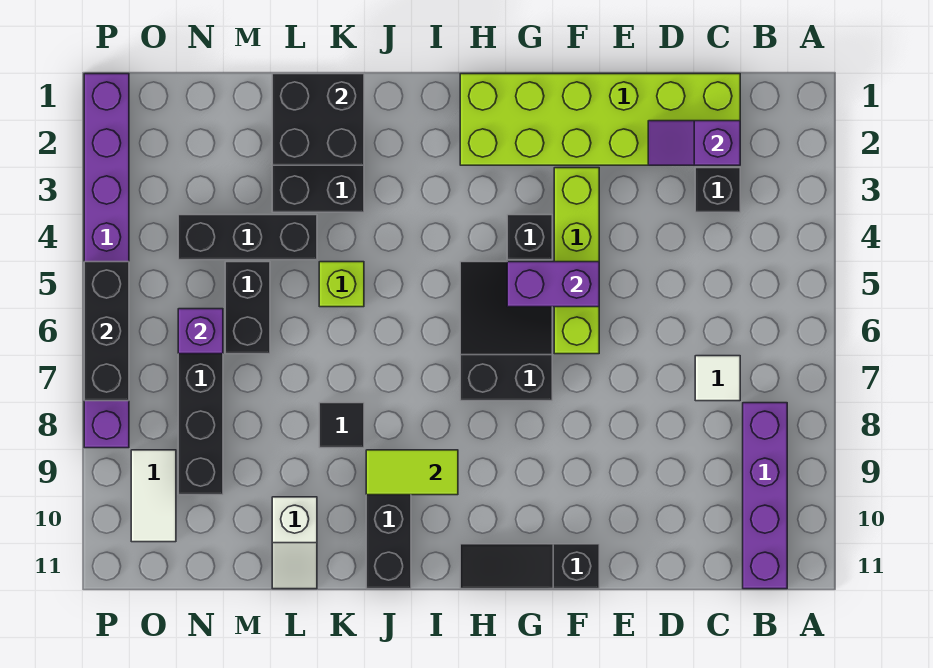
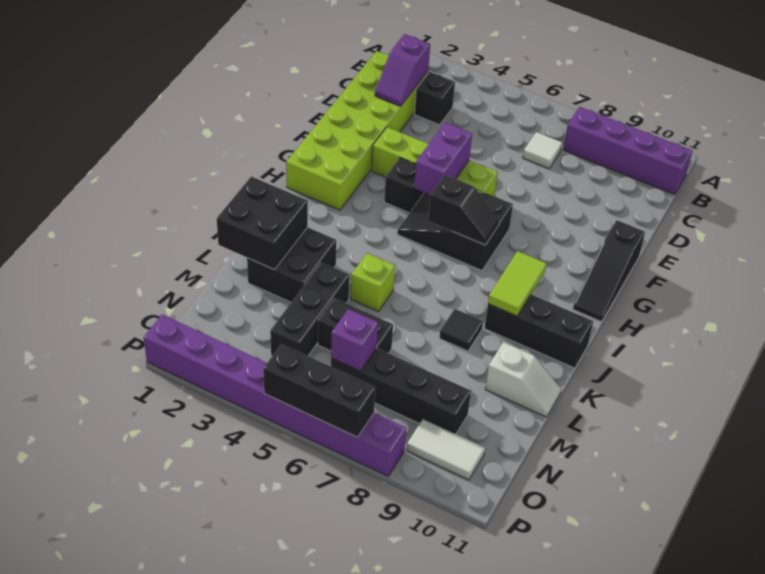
none -> black 1x2 slope [428,175,500,245]

